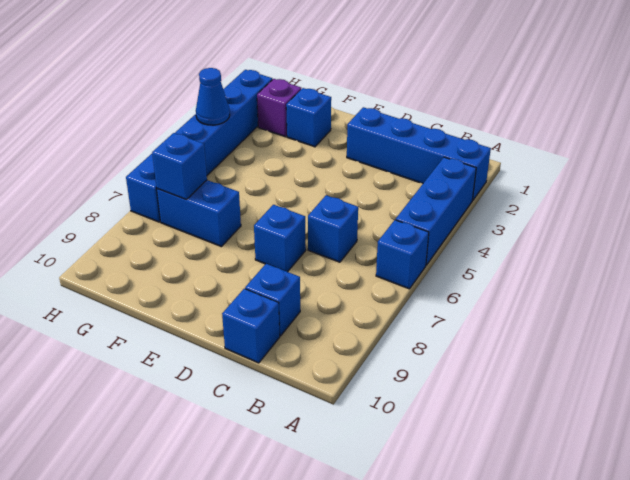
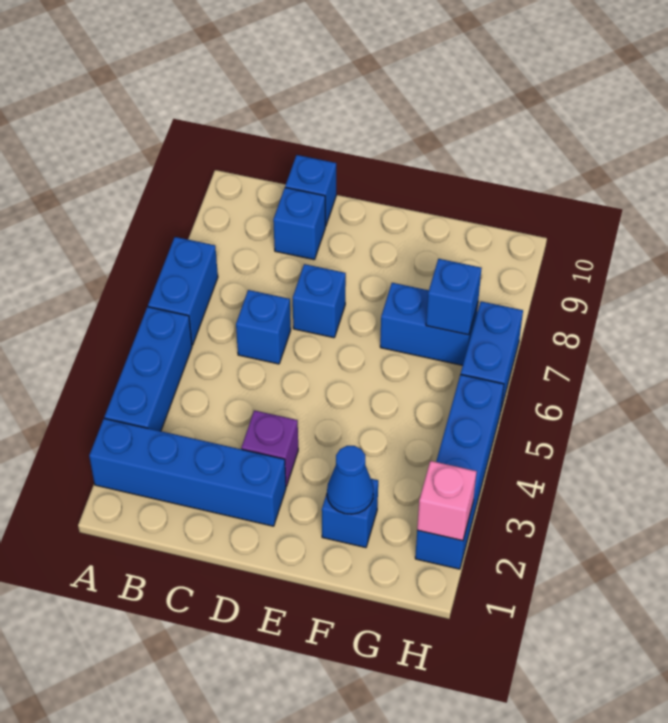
blue 1x1 brick [376,220,429,289] -> blue 1x2 brick [148,237,218,345]
purple 1x1 brick [257,79,301,137] -> purple 1x1 brick moved to [241,410,298,486]
none -> pink 1x1 brick [417,461,477,541]
blue 1x1 cone [196,68,230,125] -> blue 1x1 cone moved to [327,446,374,514]

